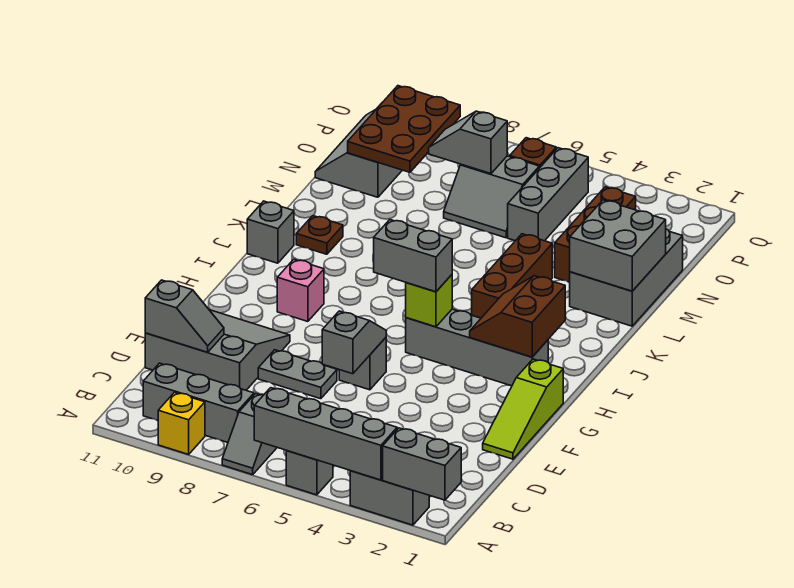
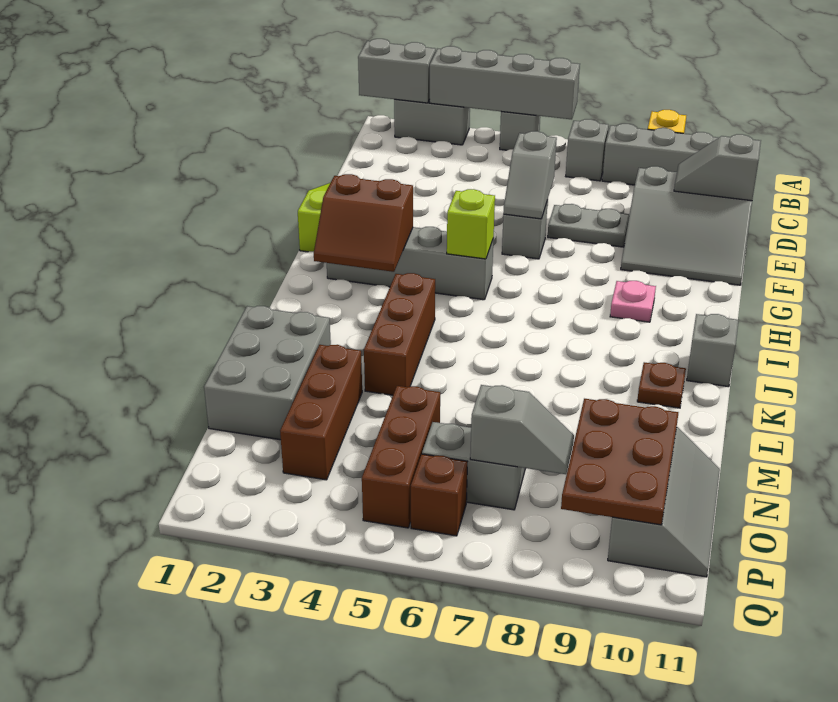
brown 2x2 slope [470,276,565,357] -> brown 2x2 slope turned to [314,174,413,272]
grey 1x2 brick [374,220,452,292] -> none
pink 1x1 brick [277,259,324,322] -> pink 1x1 plate [610,281,656,322]
grey 2x2 brick [570,200,666,291] -> none
grey 1x3 brick [508,148,588,241] -> brown 1x3 brick [362,386,440,528]

